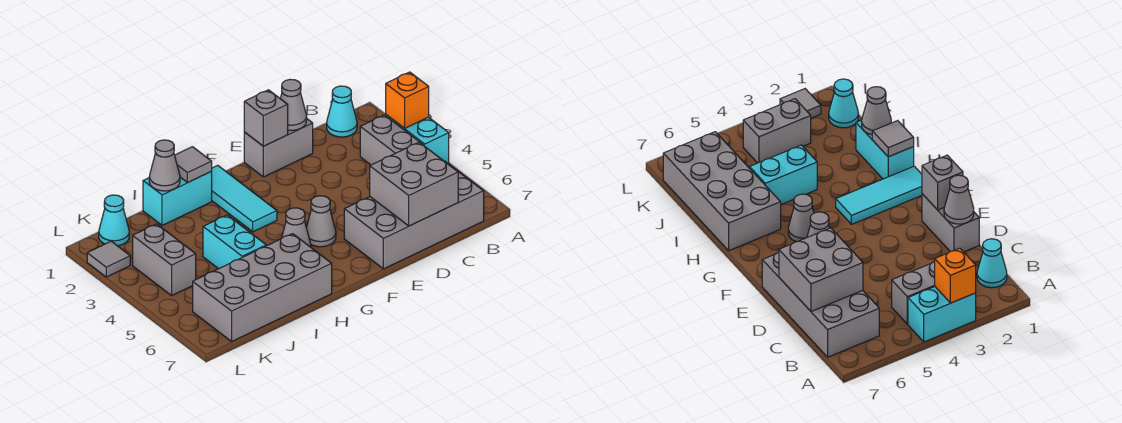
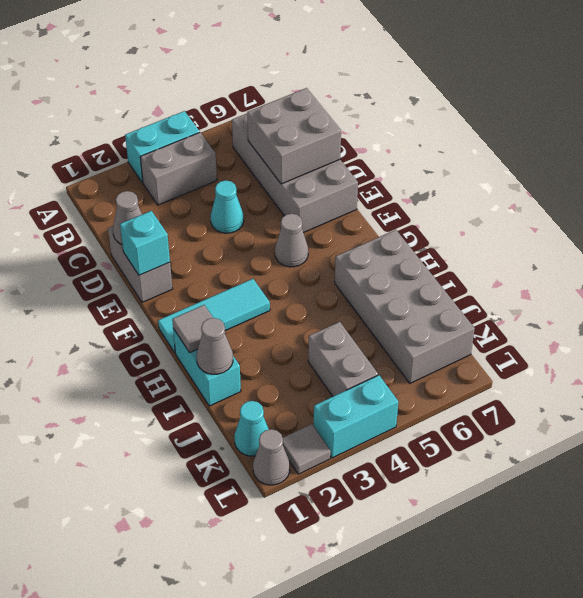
orange 1x1 brick [386,72,429,128] -> none
cyan 1x1 cone [327,86,357,137] -> cyan 1x1 cone moved to [211,180,244,233]
grey 1x1 brick [244,90,288,146] -> cyan 1x1 brick [120,211,170,275]
grey 1x1 cone [282,208,311,247] -> grey 1x1 cone moved to [253,429,290,485]
cyan 1x2 brick [203,215,266,269] -> cyan 1x2 brick moved to [314,375,398,458]
grey 1x2 brick [133,224,196,295] -> grey 1x2 brick turned to [308,322,378,396]

